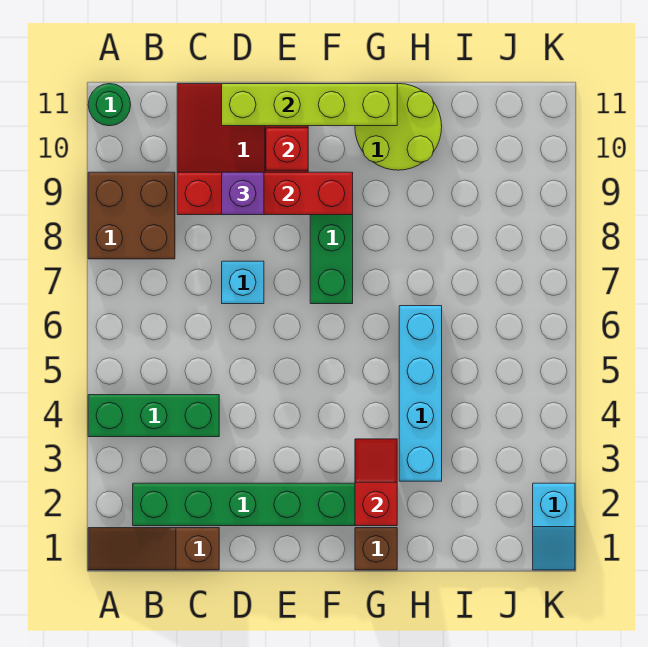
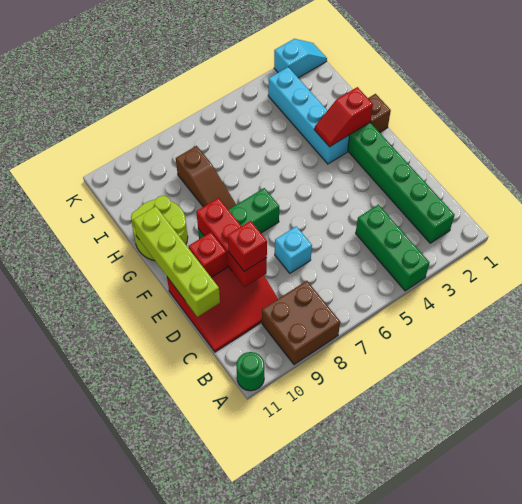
brown 1x3 slope [88,528,219,570] -> brown 1x3 slope moved to [176,146,236,210]
red 1x4 brick [177,172,353,215] -> red 1x3 brick [196,198,267,287]
purple 1x1 brick [222,172,264,215] -> red 1x1 brick [228,221,267,271]
cyan 1x4 brick [399,306,442,481] -> cyan 1x4 brick turned to [268,67,349,164]

